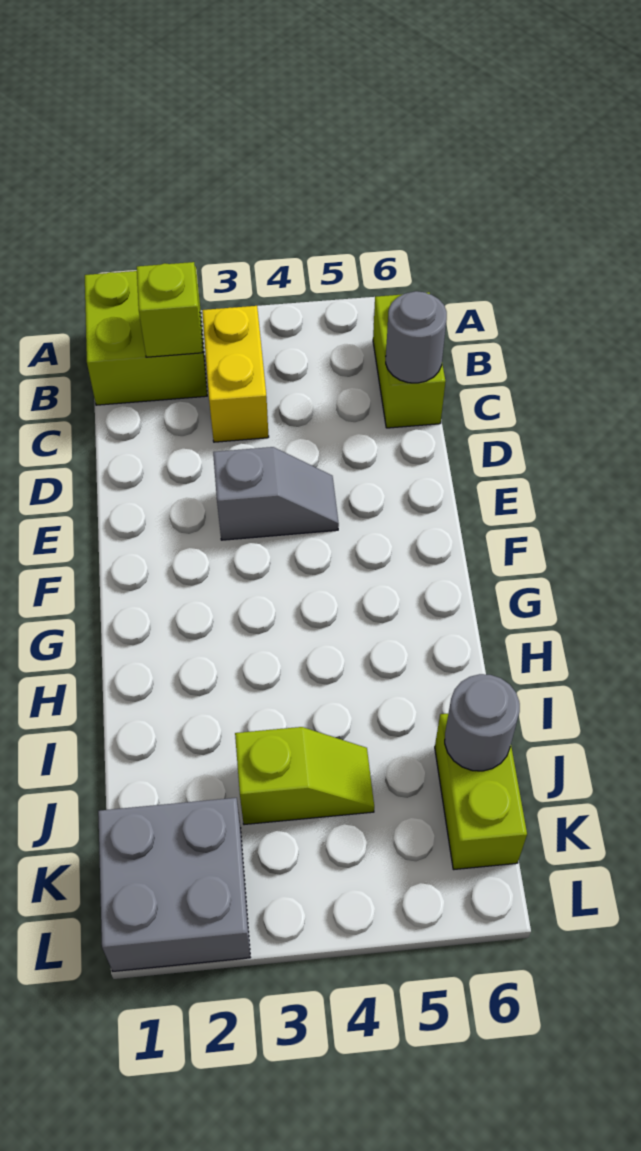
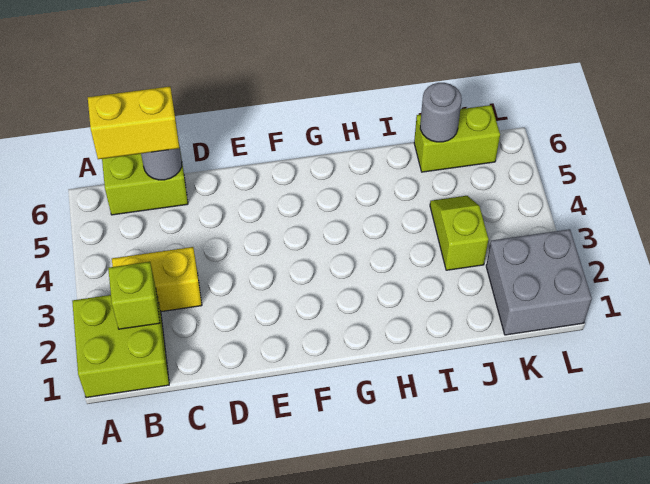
none -> yellow 1x2 brick [88,86,179,159]
grey 1x2 slope [213,447,339,540] -> none

